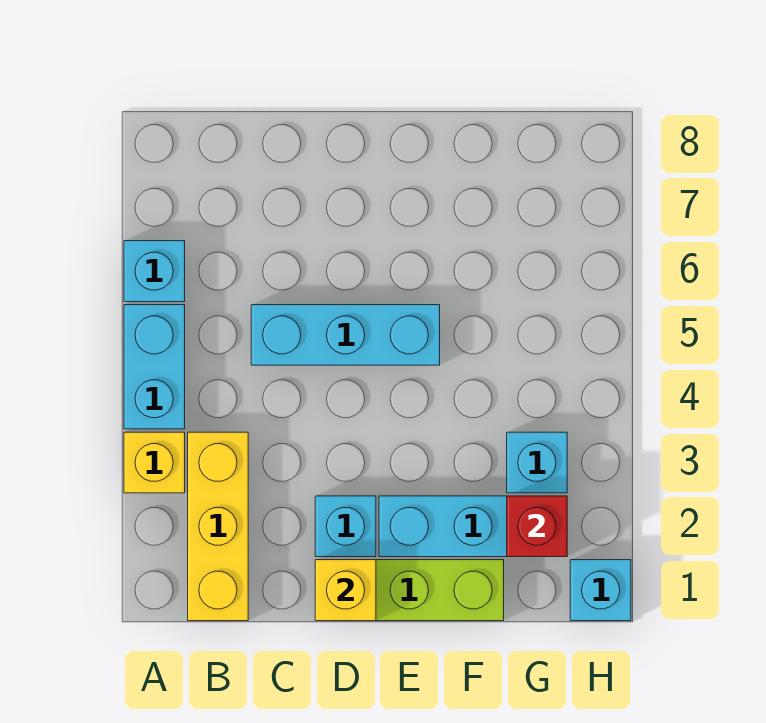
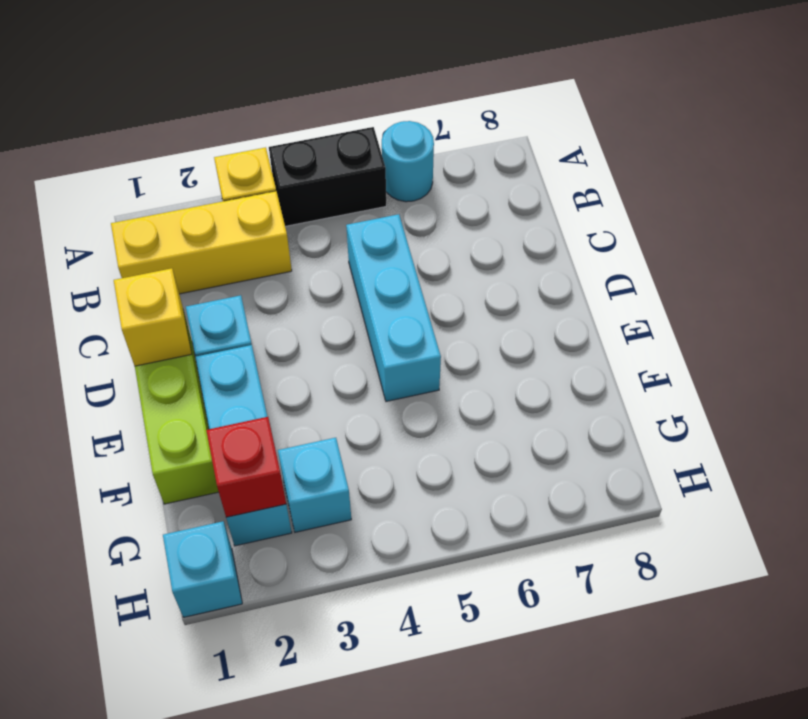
cyan 1x2 brick [124,305,185,429] -> black 1x2 brick [269,127,386,226]
cyan 1x1 brick [124,241,185,302] -> cyan 1x1 round brick [382,121,434,202]

